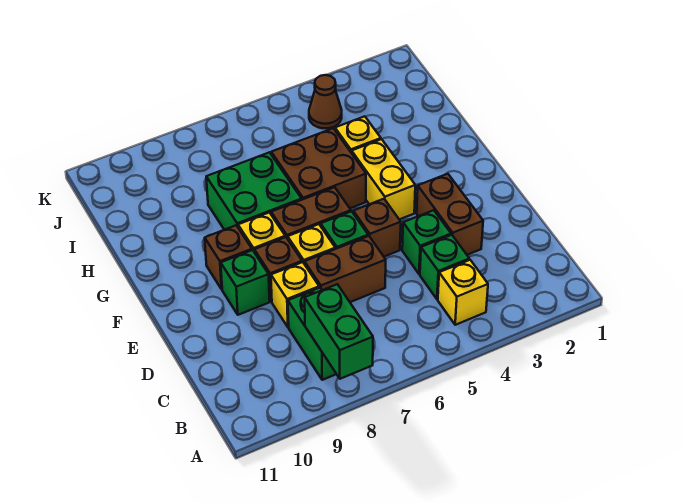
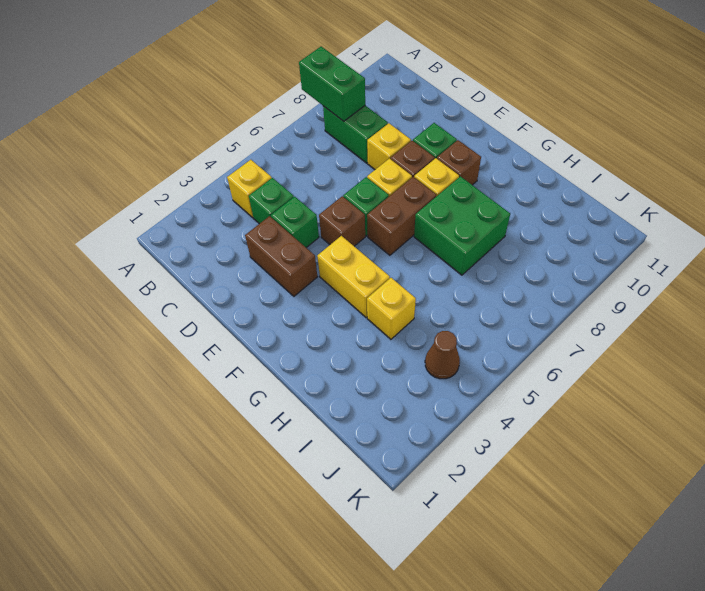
brown 1x2 brick [305,236,386,302] -> none
brown 2x2 brick [271,128,366,208] -> none

